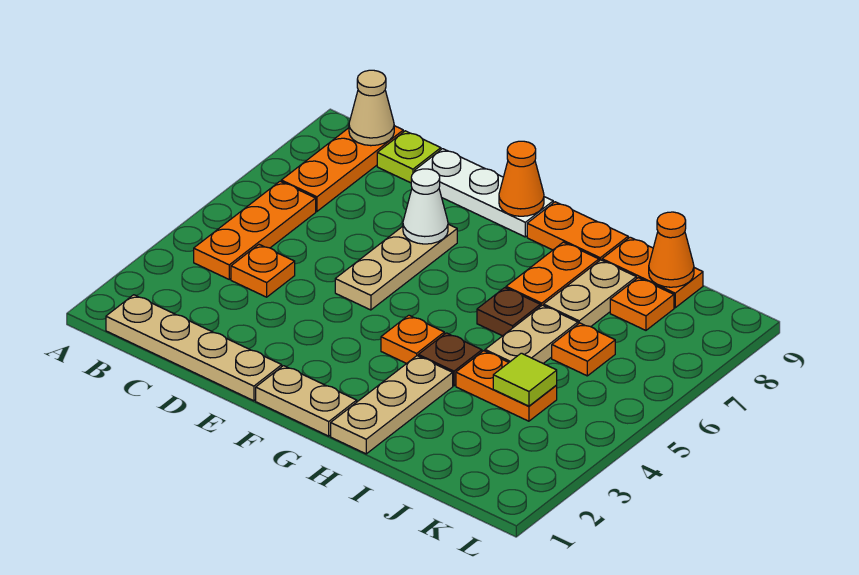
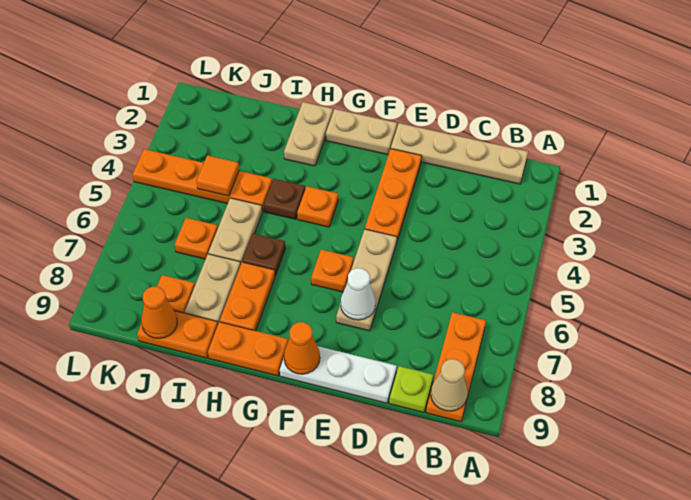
orange 1x3 plate [194,181,316,279] -> orange 1x3 plate moved to [365,149,422,241]
orange 1x1 plate [231,245,295,297] -> orange 1x1 plate moved to [311,250,354,292]
tan 1x3 plate [331,356,453,454] -> tan 1x2 plate [284,102,333,166]
orange 1x2 plate [456,351,557,421] -> orange 1x4 plate [133,149,272,212]
lime 1x1 tile [493,353,557,406] -> orange 1x1 tile [197,155,239,196]

